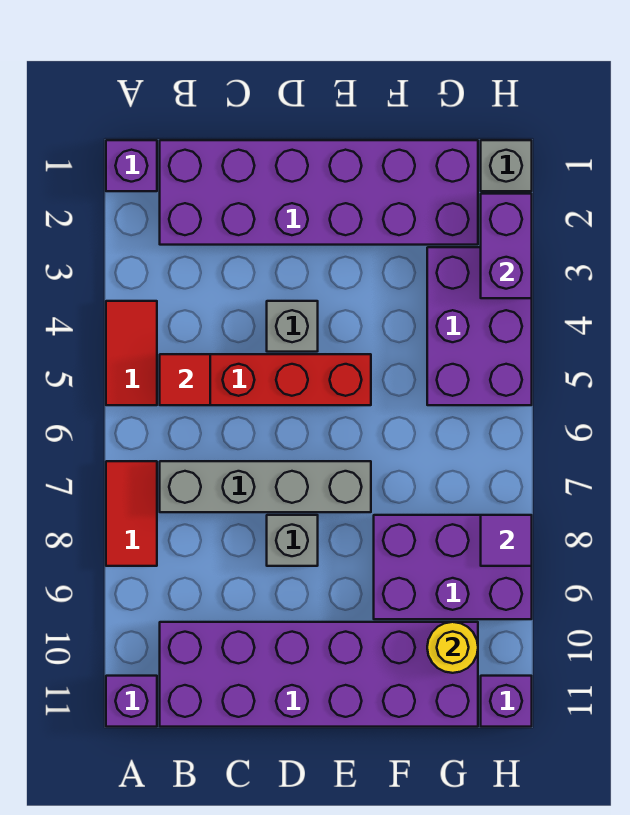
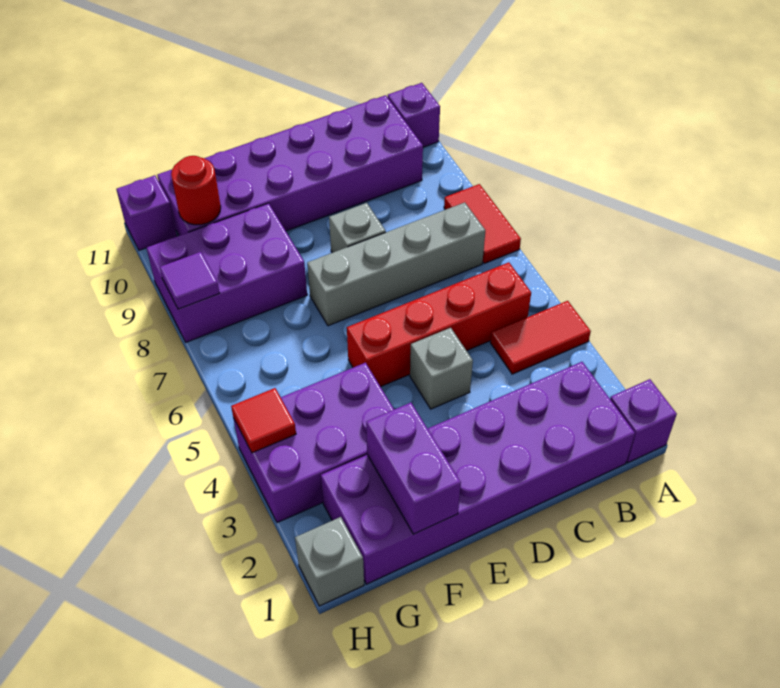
red 1x2 tile [106,301,157,405] -> red 1x2 tile turned to [490,301,591,374]
red 1x1 tile [160,354,210,405] -> red 1x1 tile moved to [231,388,296,453]
purple 2x3 brick [427,247,532,405] -> purple 2x3 brick turned to [233,363,394,523]
yellow 1x1 round brick [427,622,478,673] -> red 1x1 round brick [171,156,221,225]
purple 1x2 brick [481,194,532,298] -> purple 1x2 brick moved to [366,403,461,534]

